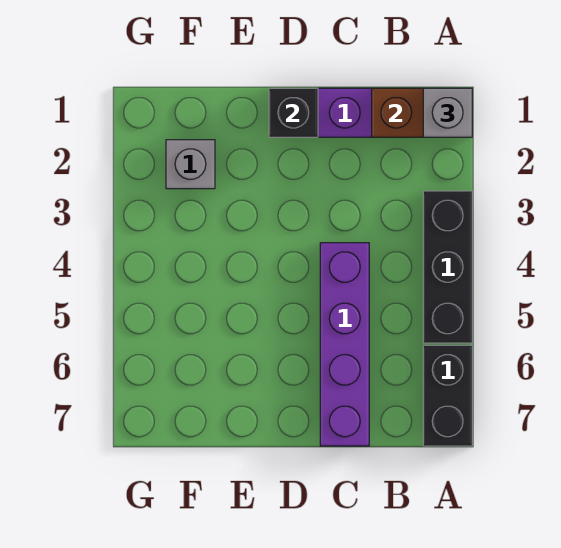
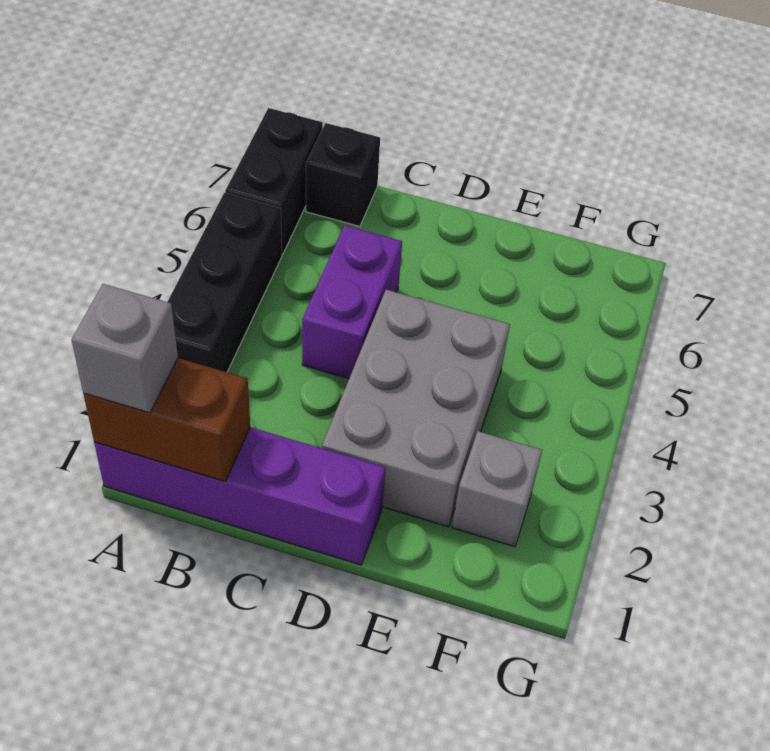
purple 1x4 brick [320,243,369,446] -> purple 1x2 brick [302,225,402,379]
black 1x1 brick [269,88,318,137] -> black 1x1 brick moved to [306,123,380,226]
none -> grey 2x3 brick [322,290,510,527]

